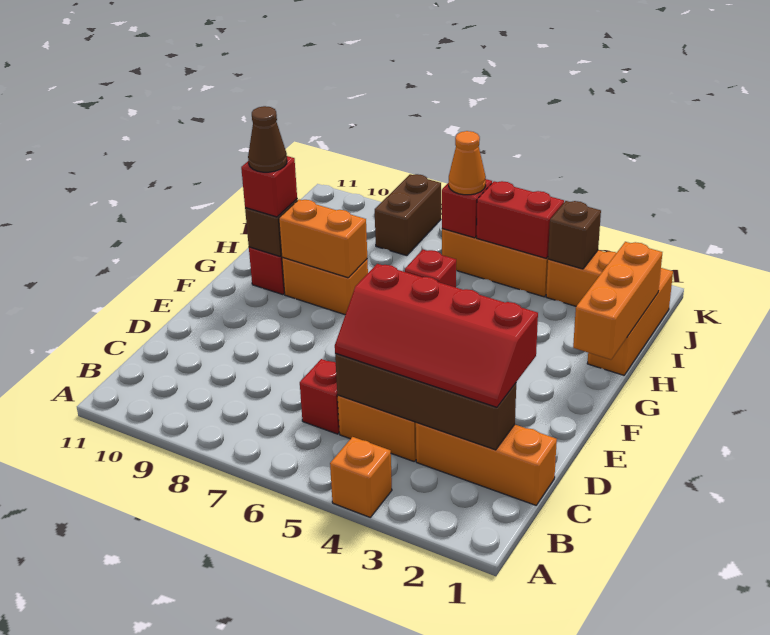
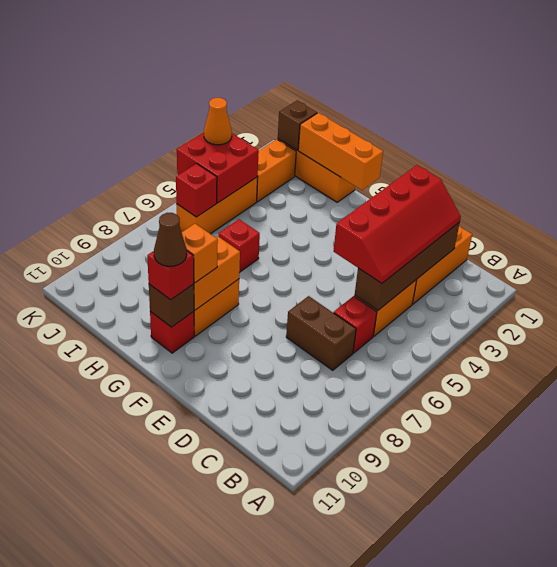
orange 1x1 brick [330,437,392,517] -> orange 1x1 brick moved to [182,224,218,283]
brown 1x1 brick [548,201,601,269] -> brown 1x1 brick moved to [278,100,317,150]
red 1x2 brick [477,181,564,258] -> red 2x2 brick [177,133,259,203]
orange 1x1 cone [449,131,486,195] -> orange 1x1 cone moved to [204,98,232,145]
brown 1x2 brick [375,174,441,256] -> brown 1x2 brick moved to [286,296,356,370]

